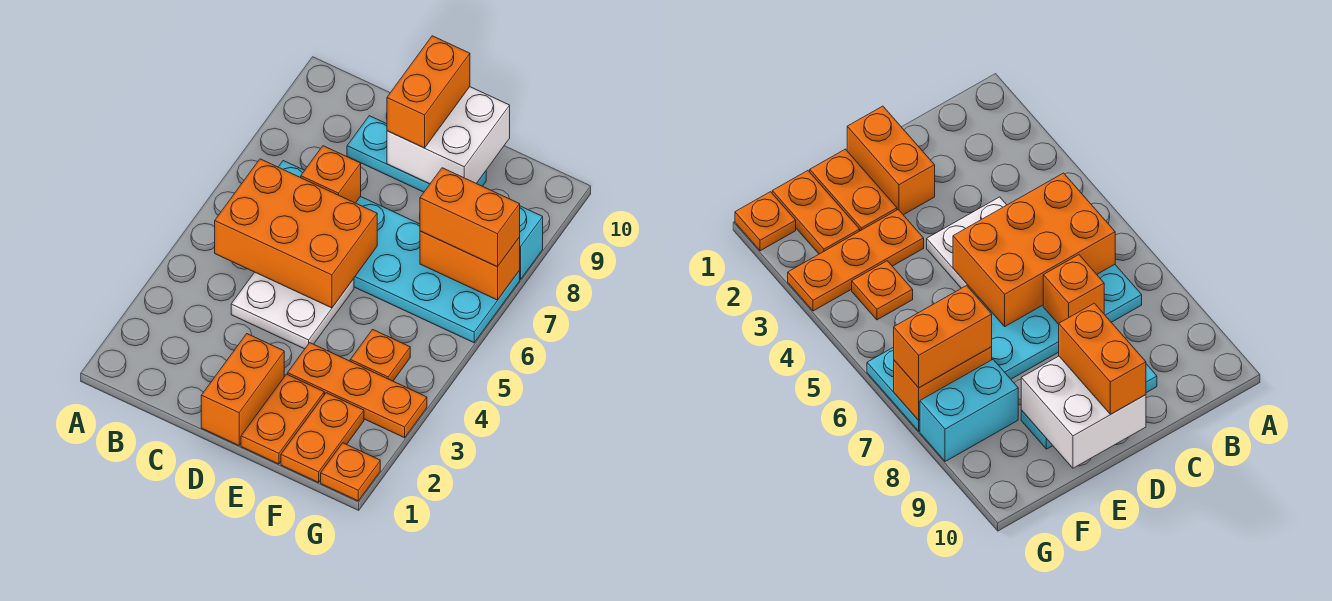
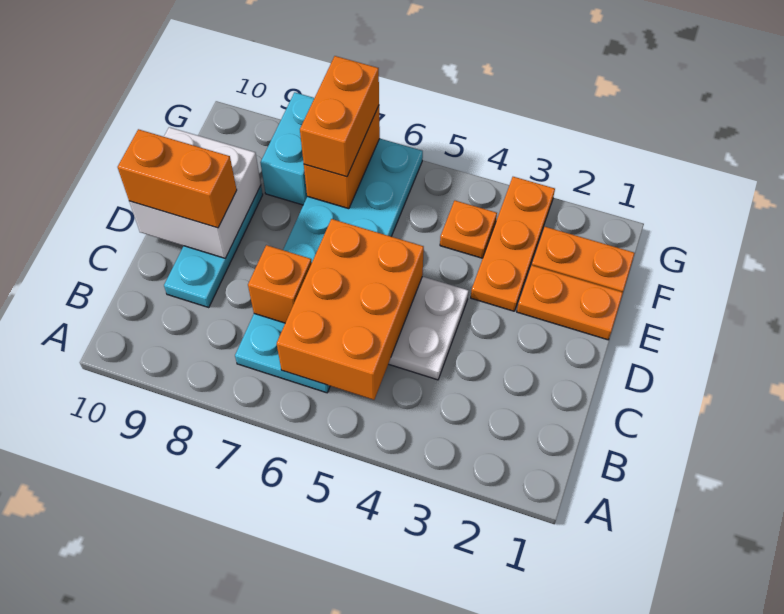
orange 1x2 brick [201,334,284,445] -> none
orange 1x1 plate [321,443,380,501] -> none

